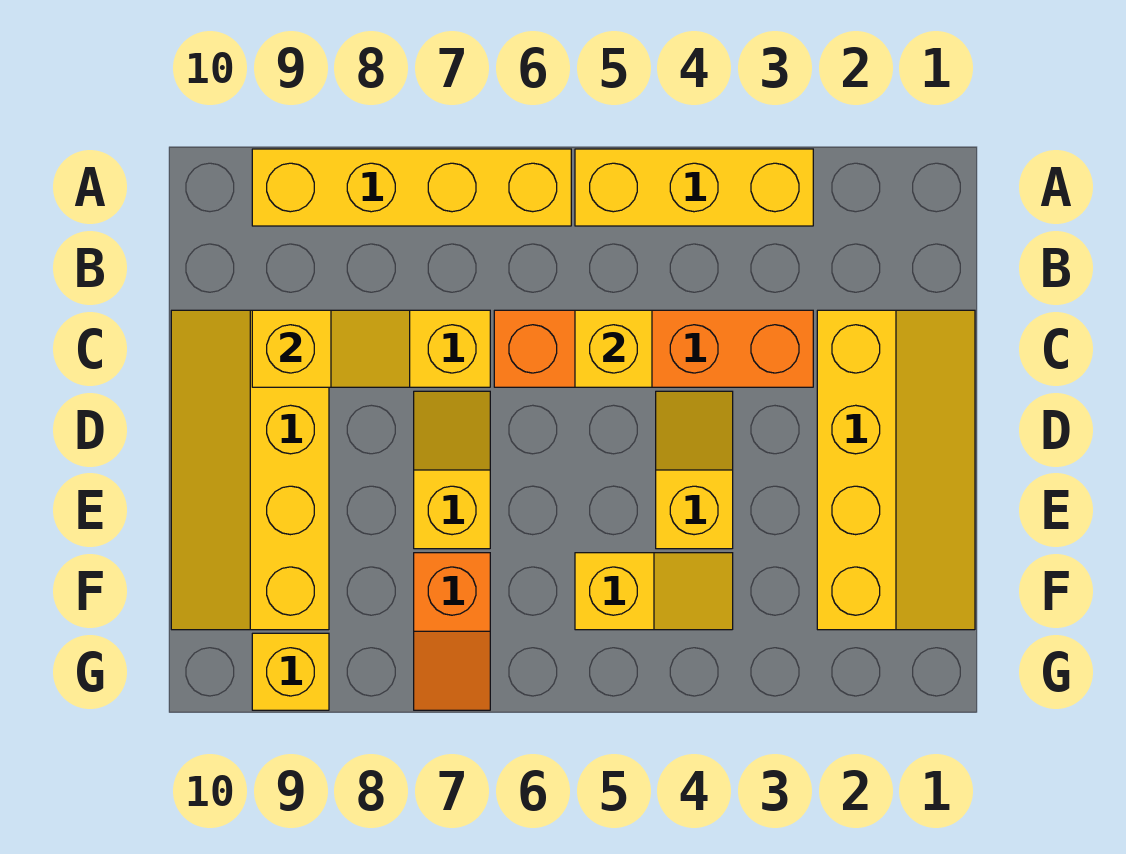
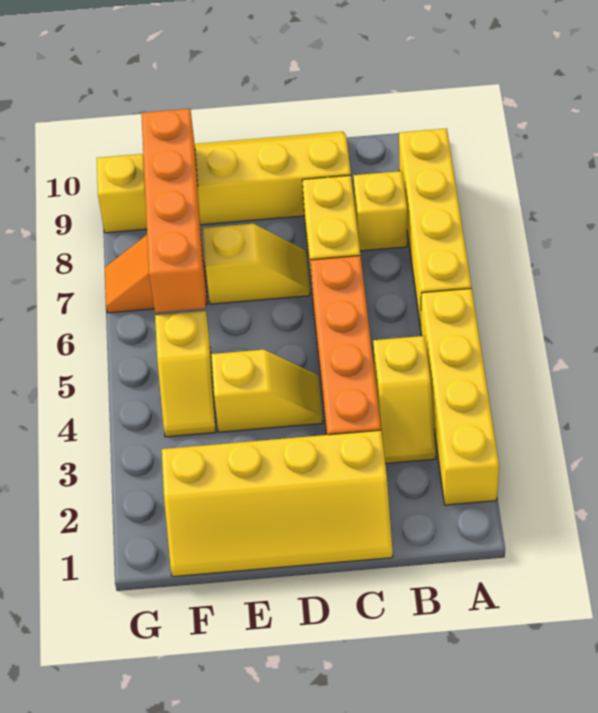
yellow 1x3 brick [575,149,813,226] -> yellow 1x4 brick [420,288,499,505]
yellow 1x1 brick [575,310,652,387] -> yellow 1x1 brick moved to [353,171,407,251]
yellow 1x2 slope [252,310,410,387] -> yellow 1x2 slope moved to [373,336,436,464]
none -> orange 1x4 brick [141,109,206,313]

